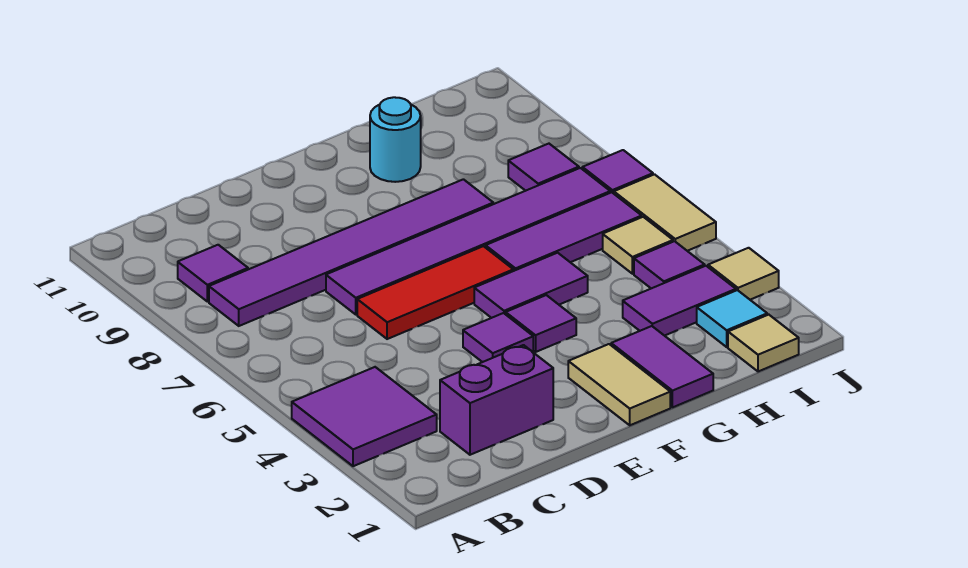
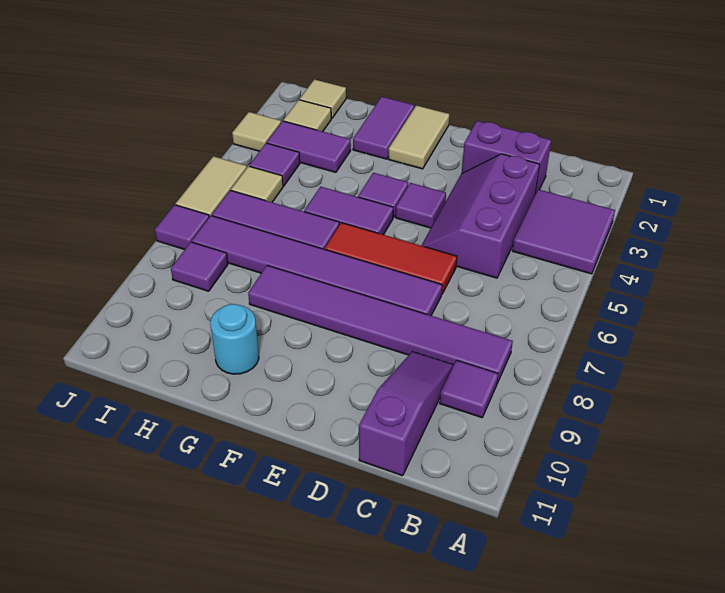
none -> purple 2x3 slope [421,154,540,278]
none -> purple 1x3 slope [359,352,453,476]
cyan 1x1 tile [697,290,767,347] -> tan 1x1 tile [283,100,331,132]

